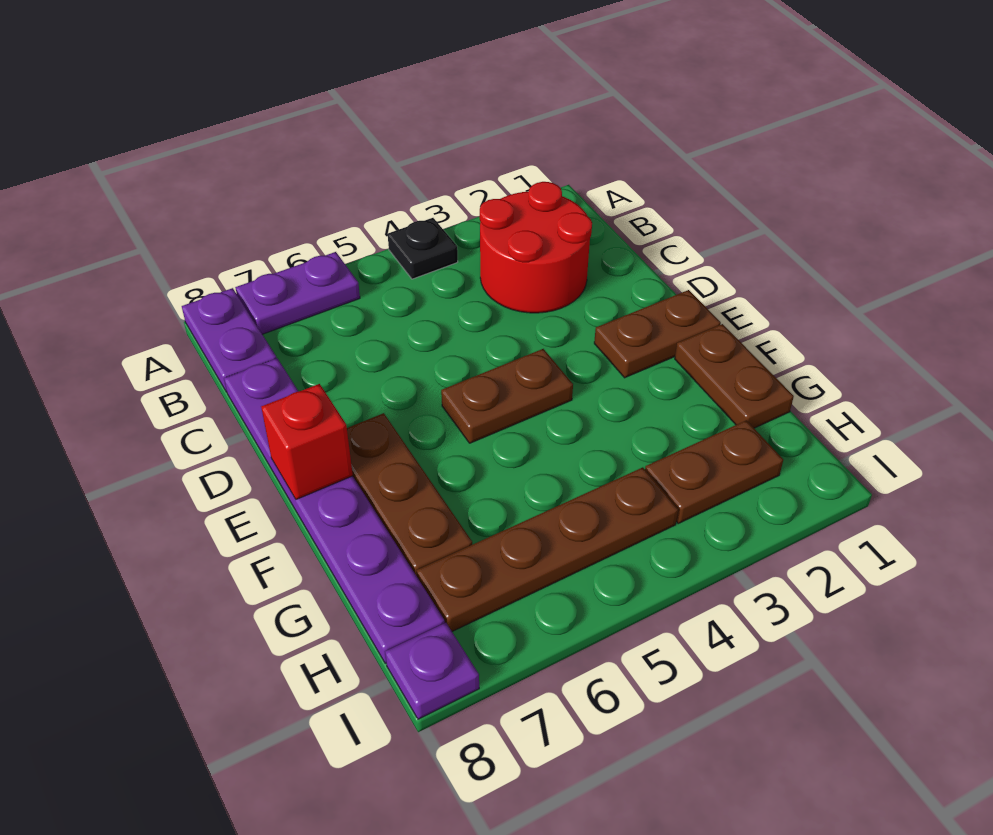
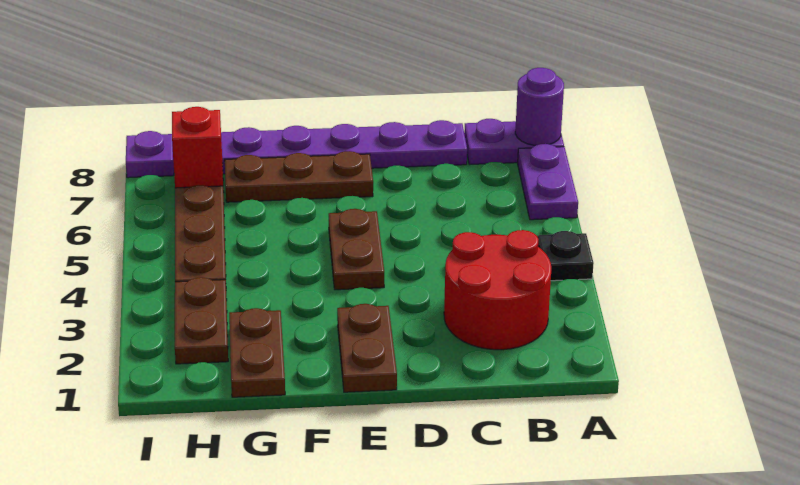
none -> purple 1x1 round brick [515,68,564,145]
red 1x1 brick [261,384,353,499] -> red 1x1 brick moved to [172,107,223,188]
brown 1x2 plate [675,324,794,428] -> brown 1x2 plate turned to [229,308,285,397]

